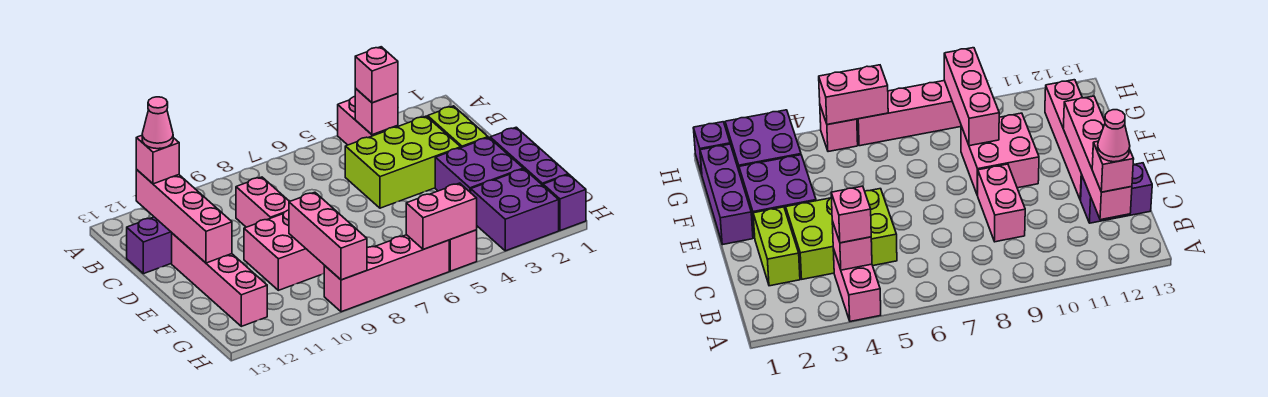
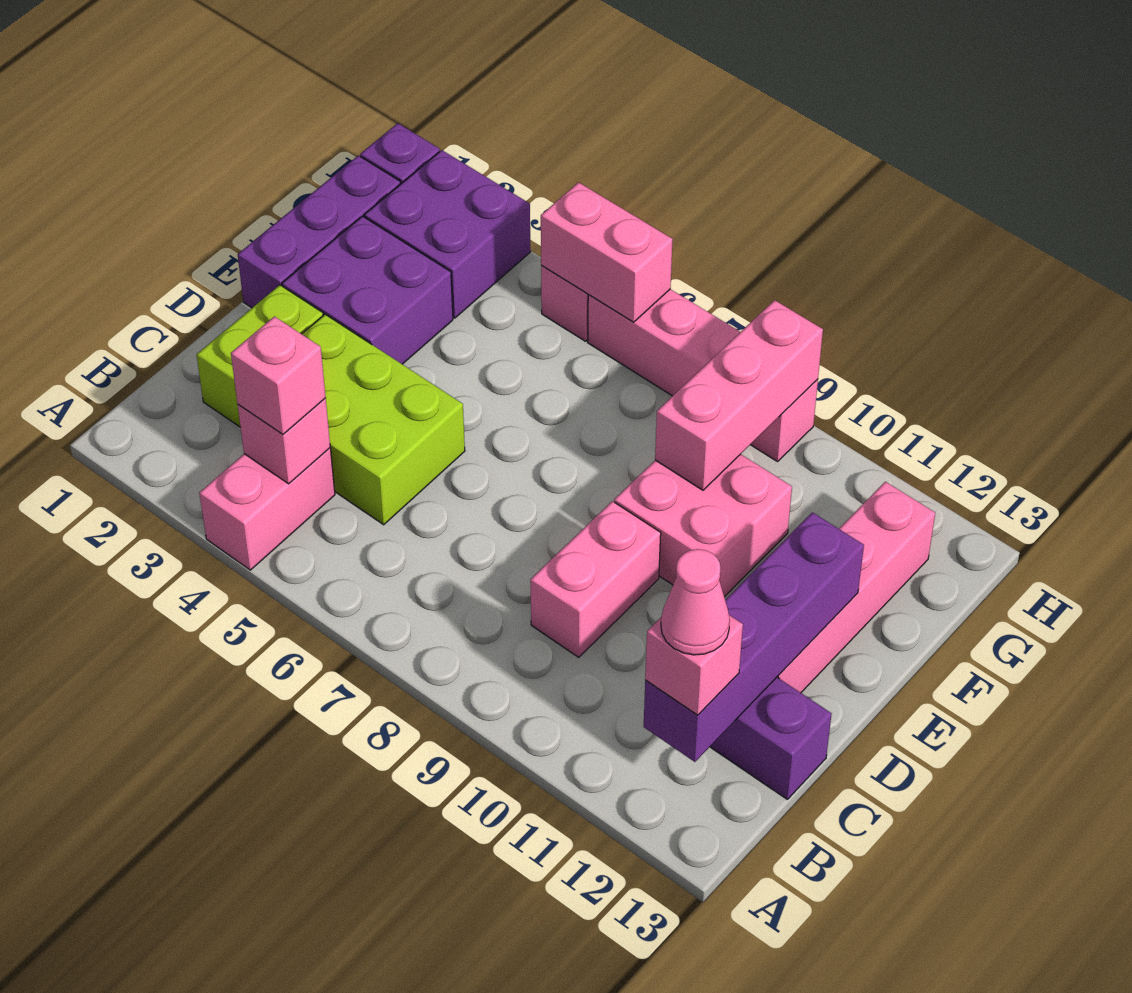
pink 1x4 brick [136,169,232,263] -> purple 1x4 brick [644,512,864,762]

